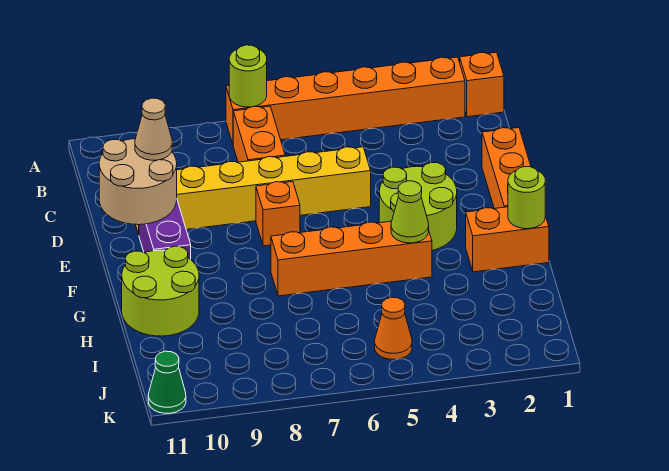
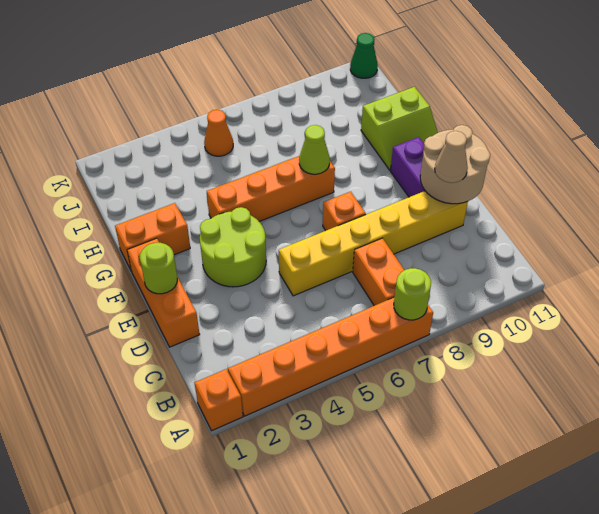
lime 1x1 round brick [508,167,545,229] -> lime 1x1 round brick moved to [140,243,177,294]
lime 1x1 cone [391,181,429,243] -> lime 1x1 cone moved to [299,125,330,174]
lime 2x2 round brick [122,246,199,336] -> lime 2x2 slope [361,87,438,170]

